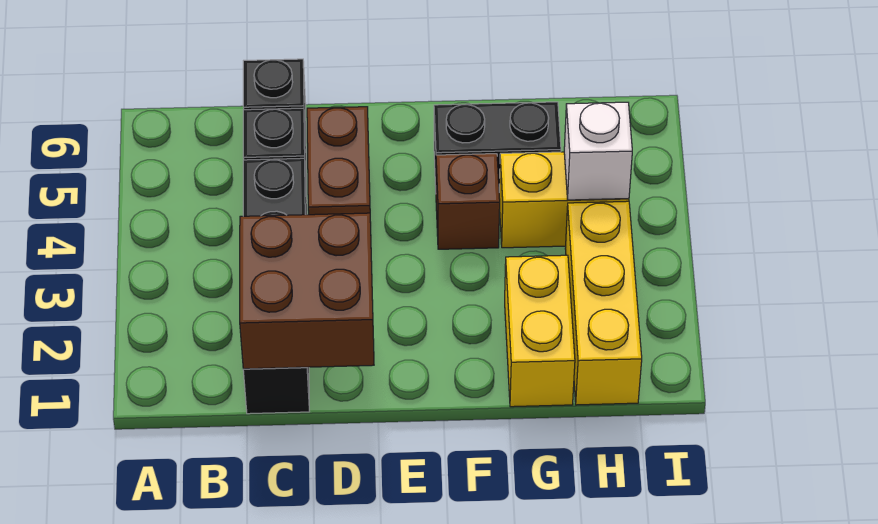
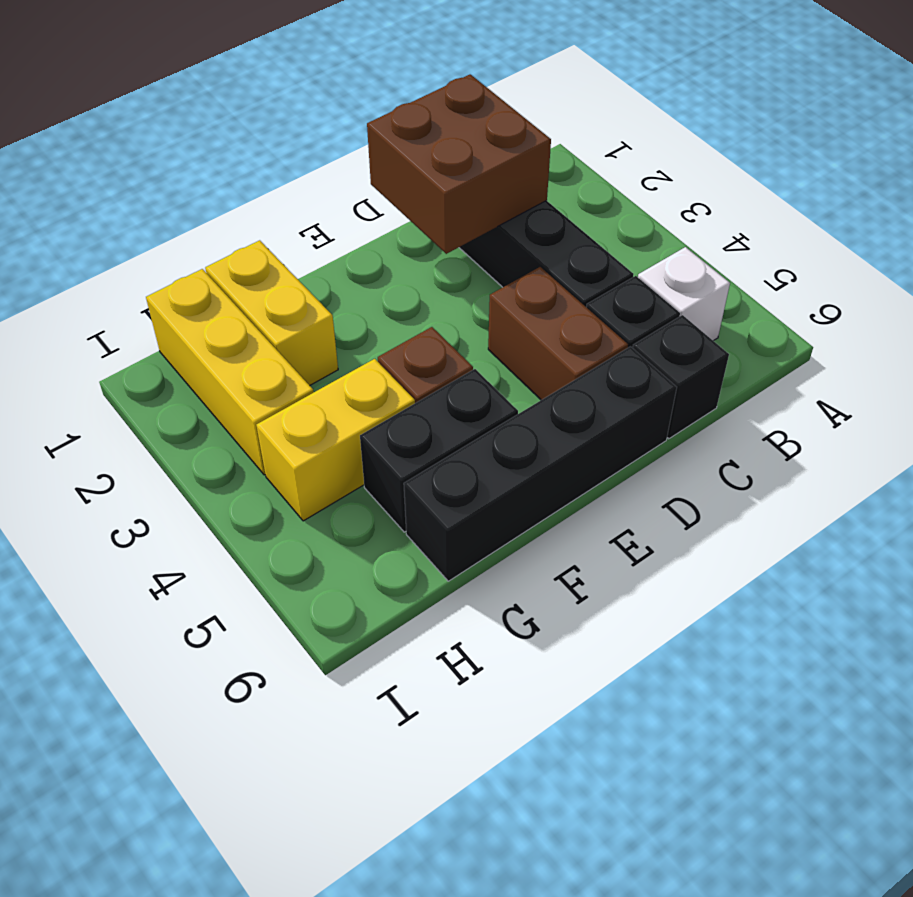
none -> black 1x4 brick [404,346,677,581]
white 1x1 brick [564,102,632,200] -> white 1x1 brick moved to [638,247,730,341]

